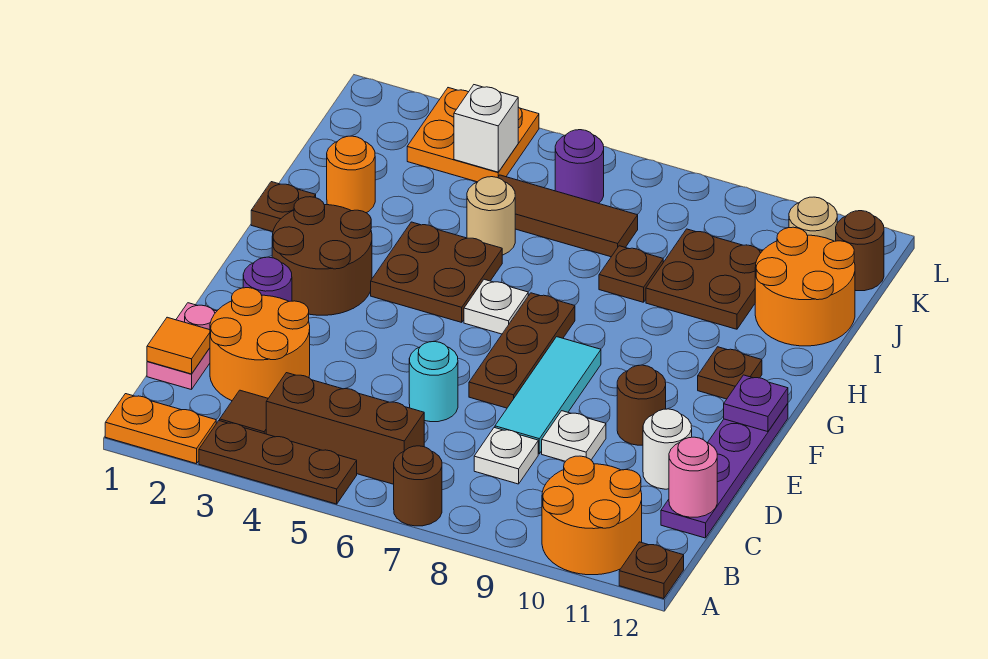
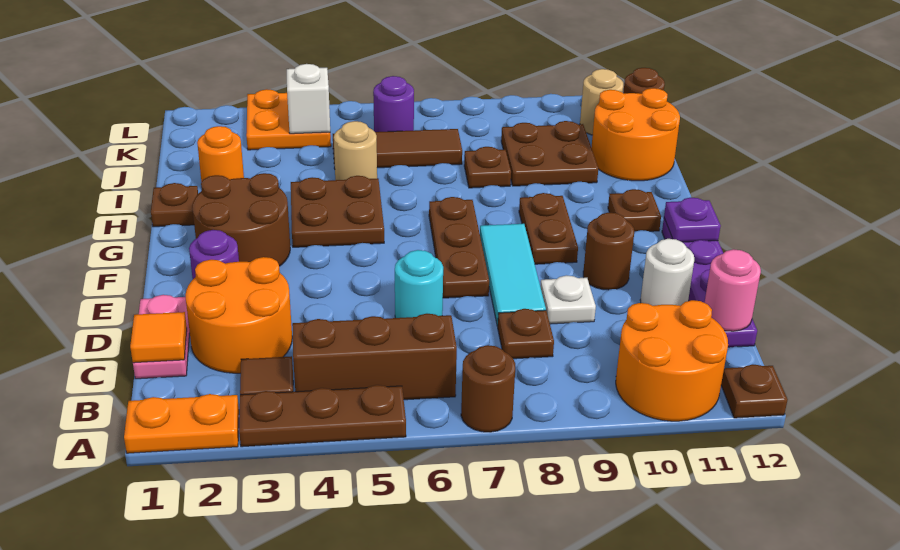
white 1x1 plate [474,428,538,484] -> brown 1x1 plate [498,309,554,359]
none -> brown 1x2 plate [519,193,578,264]
white 1x1 plate [464,279,528,334] -> none

